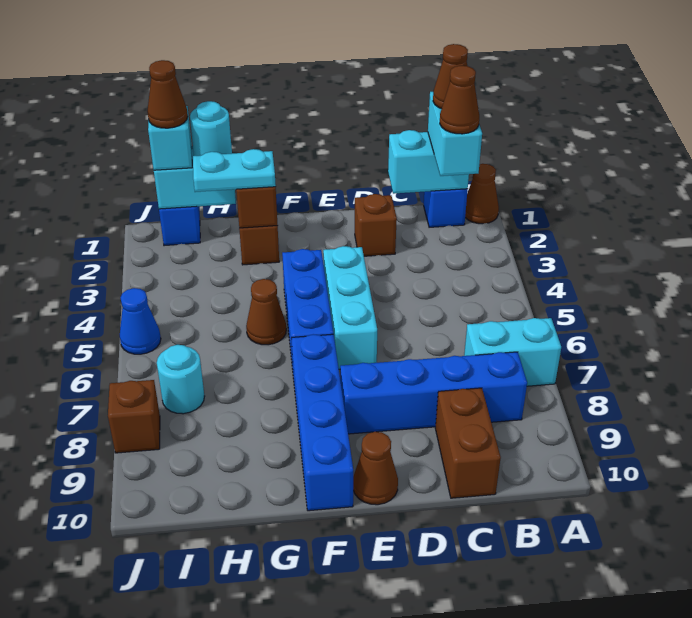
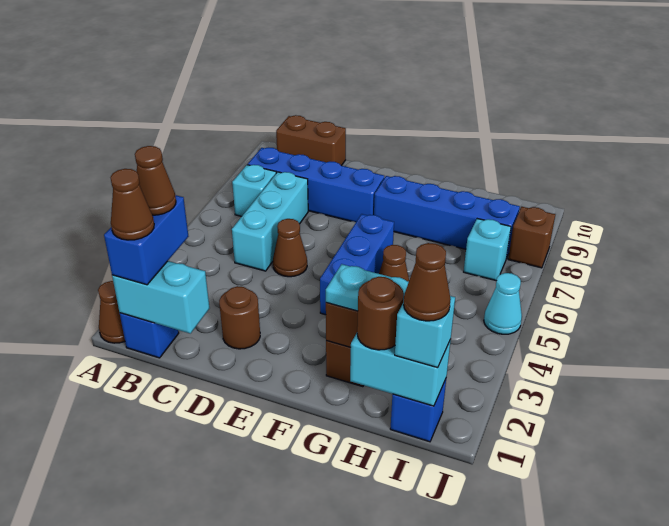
cyan 1x2 brick [464,318,561,386] -> cyan 1x1 brick [232,165,276,216]
cyan 1x2 brick [428,92,482,176] -> blue 1x2 brick [104,195,189,285]
brown 1x2 brick [435,388,501,498] -> brown 1x2 brick turned to [276,115,346,166]
brown 1x1 brick [355,194,397,256] -> brown 1x1 round brick [219,286,260,349]
cyan 1x3 brick [323,246,377,369] -> cyan 1x3 brick moved to [232,172,308,271]
brown 1x1 cone [353,432,398,505] -> brown 1x1 cone moved to [273,219,307,277]
blue 1x4 brick [291,334,353,511] -> blue 1x4 brick turned to [374,176,520,258]
cyan 1x1 round brick [190,101,232,156] -> brown 1x1 round brick [357,277,404,350]
cyan 1x1 round brick [157,345,205,414] -> cyan 1x1 brick [464,219,511,281]
blue 1x1 cone [120,288,161,354] -> cyan 1x1 cone [484,273,522,334]

